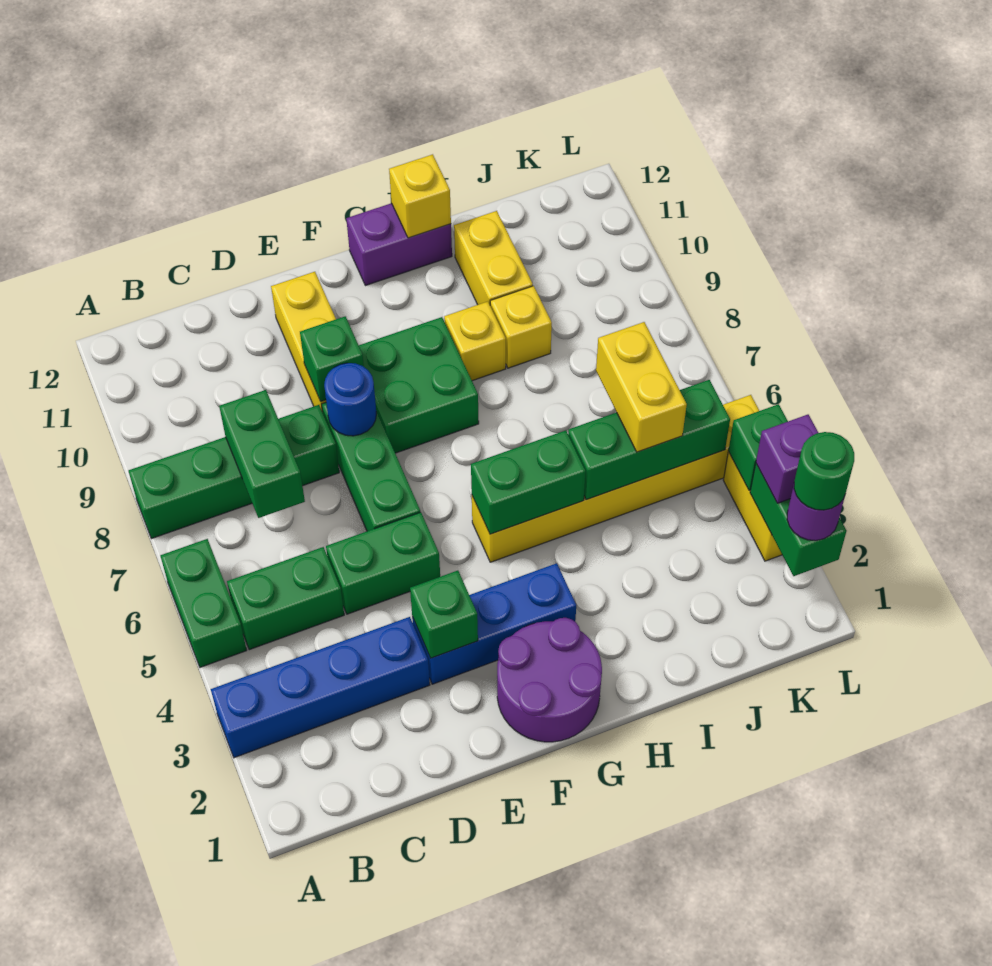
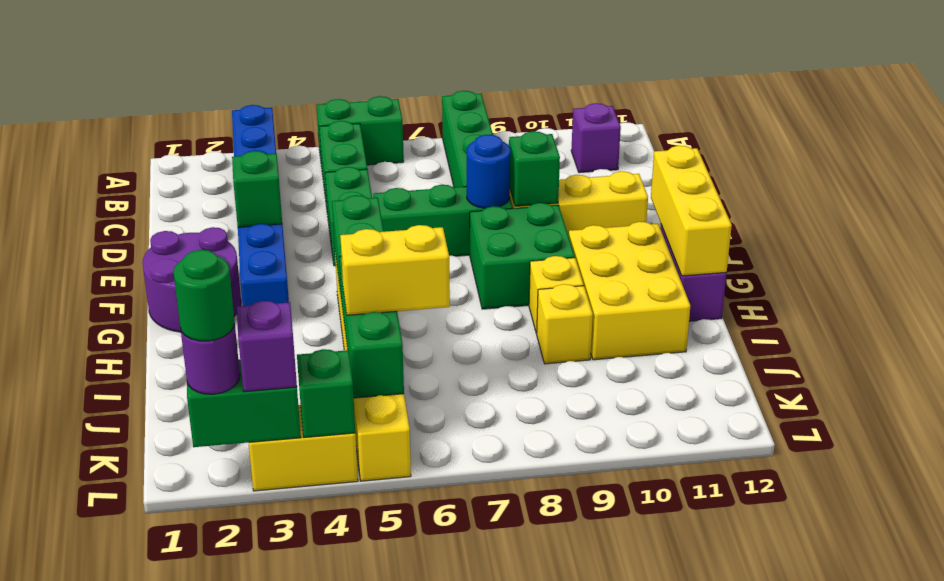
none -> purple 1x1 brick [571,103,621,173]
green 1x2 brick [219,390,305,518] -> none
yellow 1x1 brick [389,154,451,238] -> yellow 1x3 brick [651,146,732,276]
yellow 1x2 brick [454,211,533,305] -> yellow 2x3 brick [569,222,690,360]

